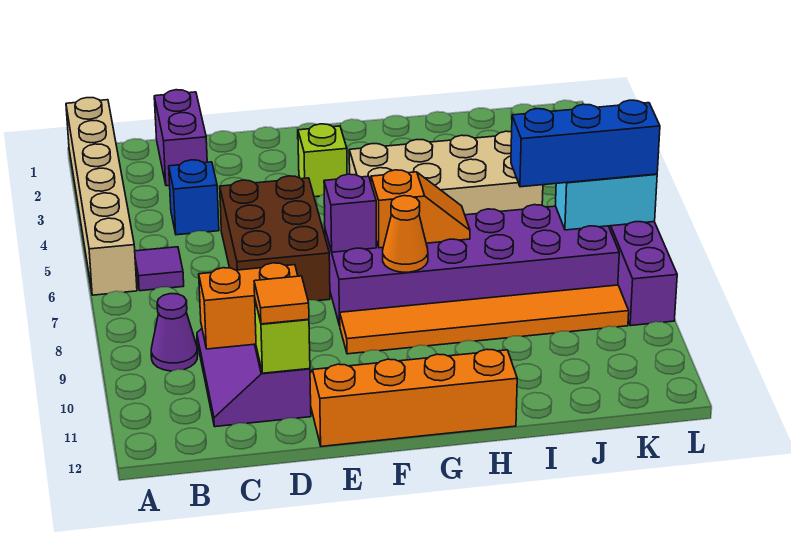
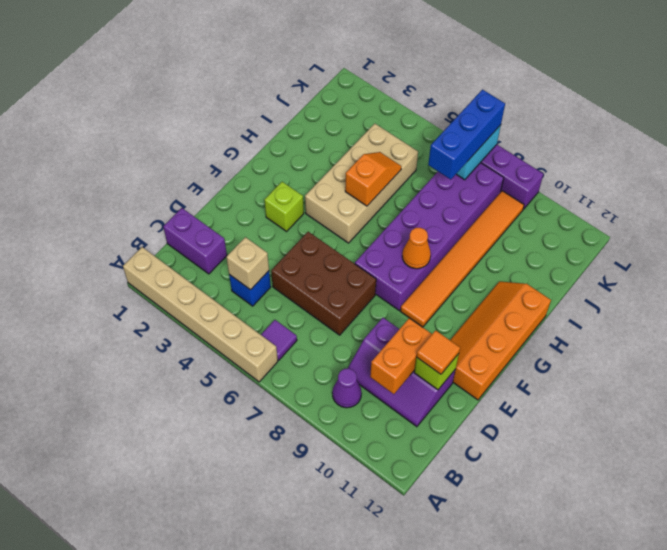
none -> tan 1x1 brick [226,237,269,290]
purple 1x1 brick [324,174,376,252] -> none
orange 1x2 slope [371,170,470,248] -> orange 1x2 slope moved to [345,152,401,206]

